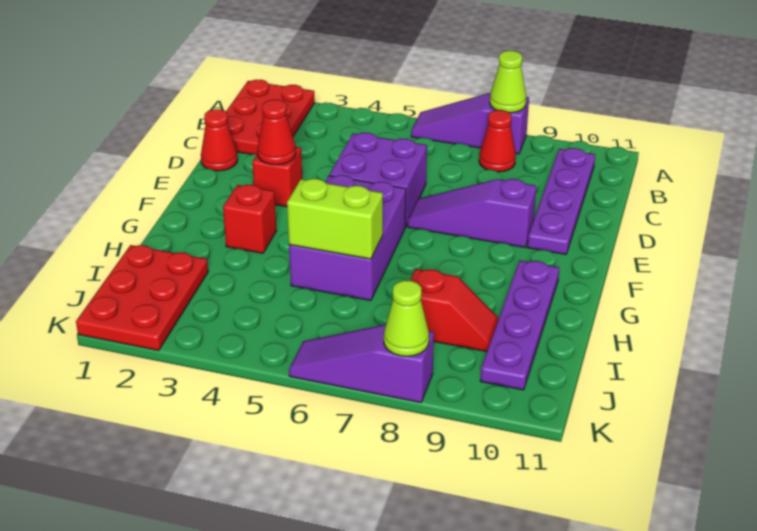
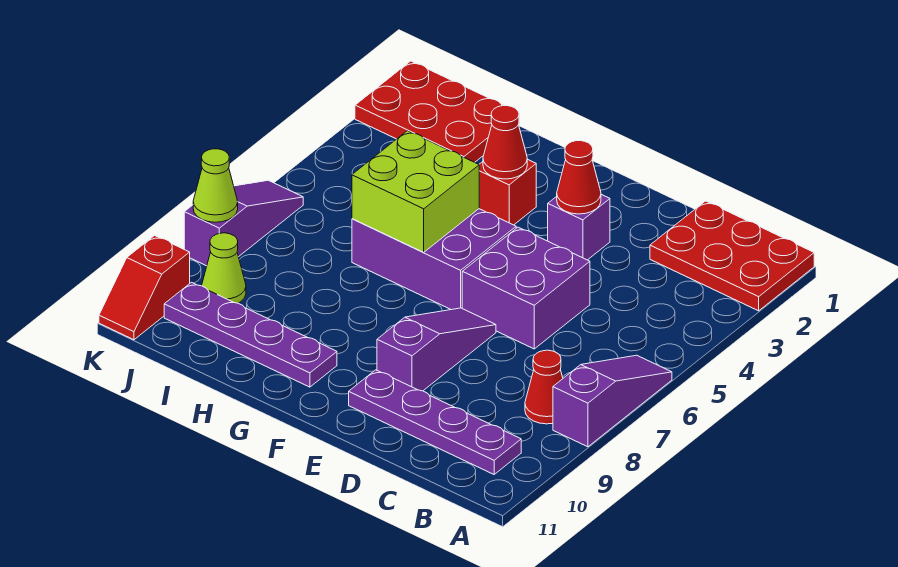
lime 1x1 cone [490,51,526,113] -> lime 1x1 cone moved to [202,233,246,303]
red 1x1 cone [201,109,238,171] -> red 1x1 cone moved to [483,106,527,179]
red 1x1 brick [252,147,302,207] -> purple 1x1 brick [548,194,610,260]
lime 1x2 brick [287,179,383,259] -> lime 2x2 brick [352,131,479,252]
red 1x2 slope [410,269,498,352] -> red 1x2 slope moved to [99,236,190,340]

